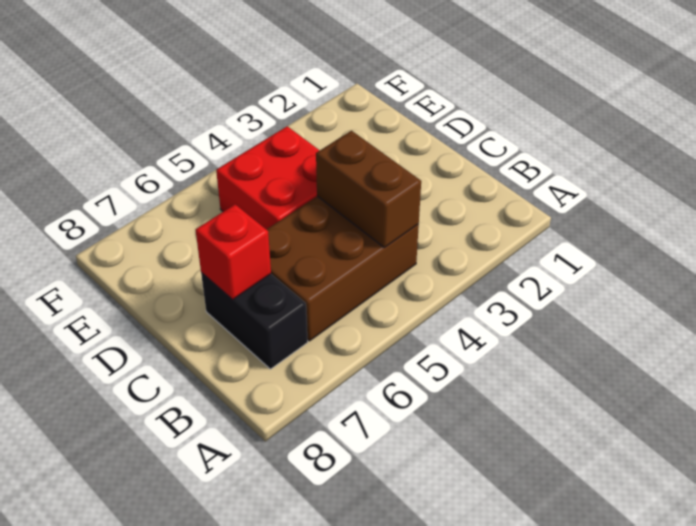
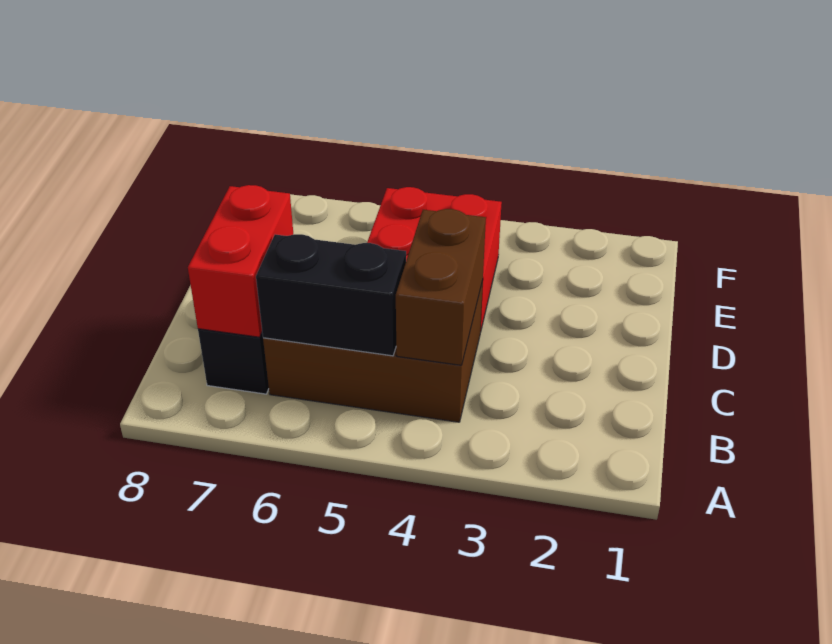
none -> black 1x2 brick [256,234,406,356]
red 1x1 brick [196,204,271,299] -> red 1x2 brick [188,185,293,337]

